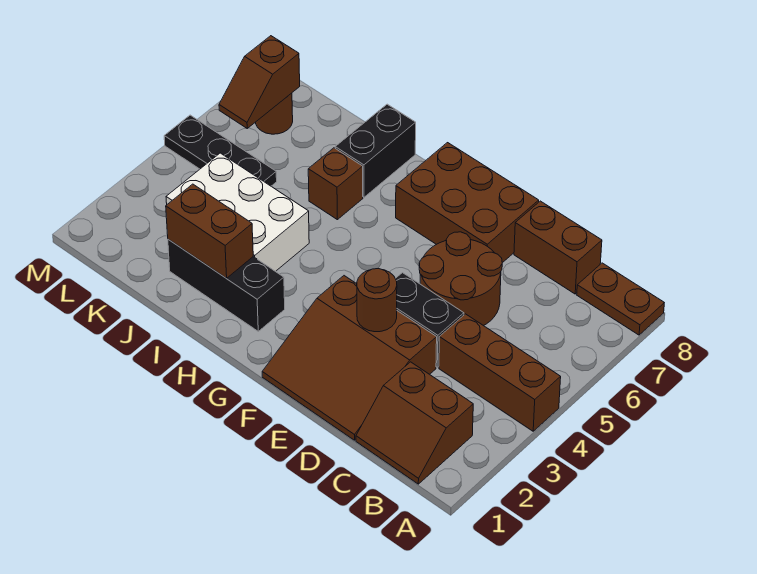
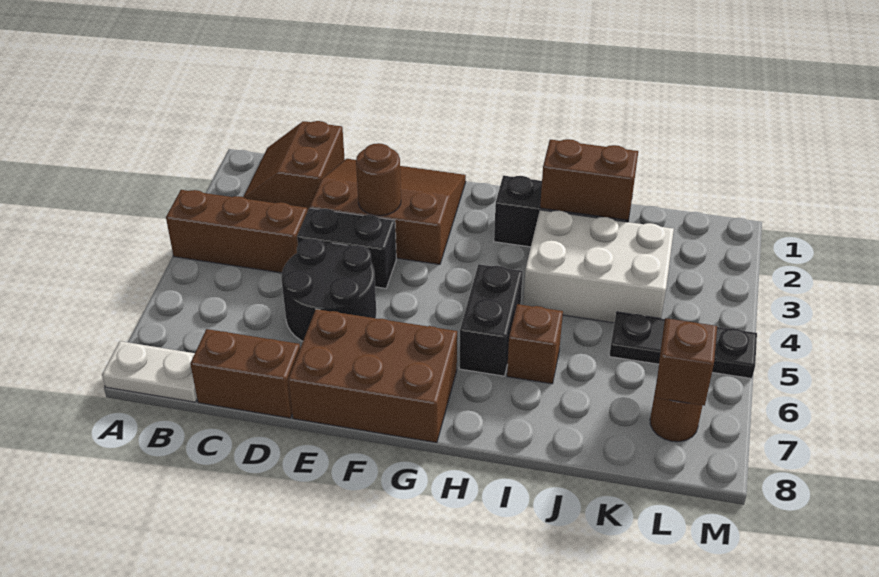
brown 1x2 plate [577,263,664,335] -> white 1x2 plate [102,341,197,402]
brown 2x2 slope [356,362,473,484] -> brown 2x2 slope turned to [243,121,345,211]
brown 2x2 round brick [419,232,502,326] -> black 2x2 round brick [281,239,376,341]
black 1x2 brick [335,104,416,197] -> black 1x2 brick moved to [459,264,523,376]

